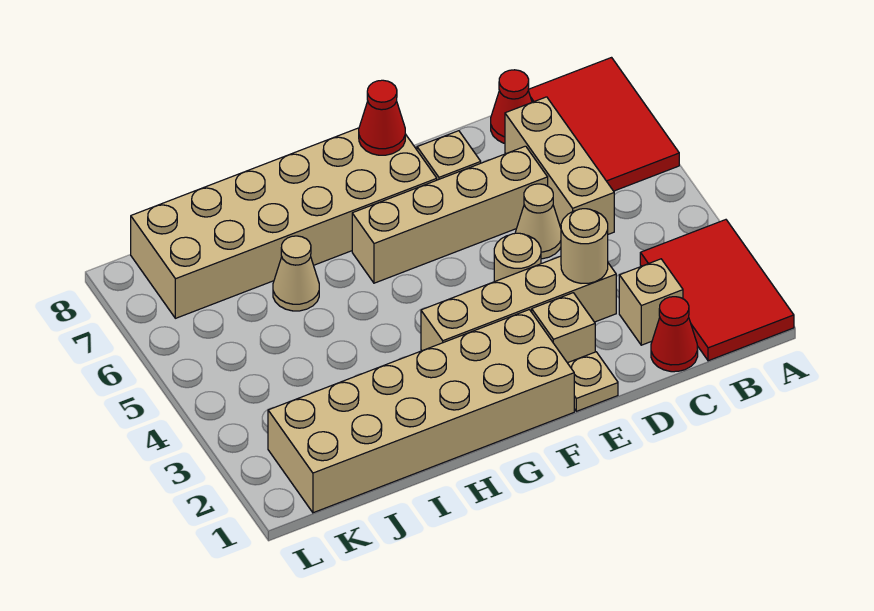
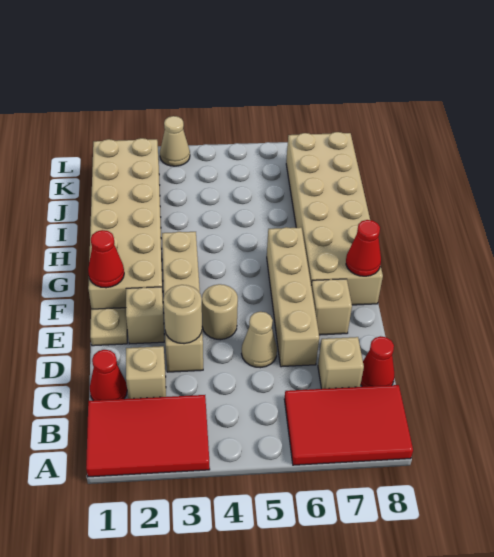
tan 1x3 brick [505,97,614,234] -> tan 1x1 brick [318,337,364,389]
none -> red 1x1 cone [88,230,124,288]
tan 1x1 cone [273,236,319,311] -> tan 1x1 cone moved to [160,116,190,166]

